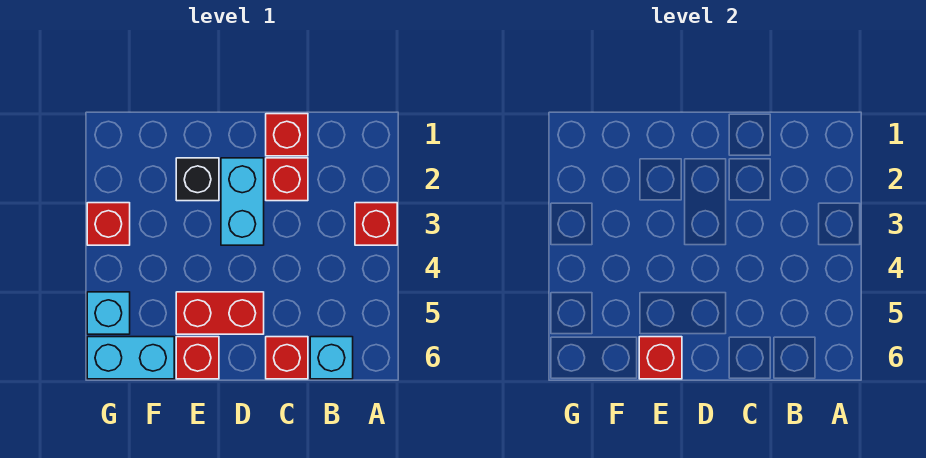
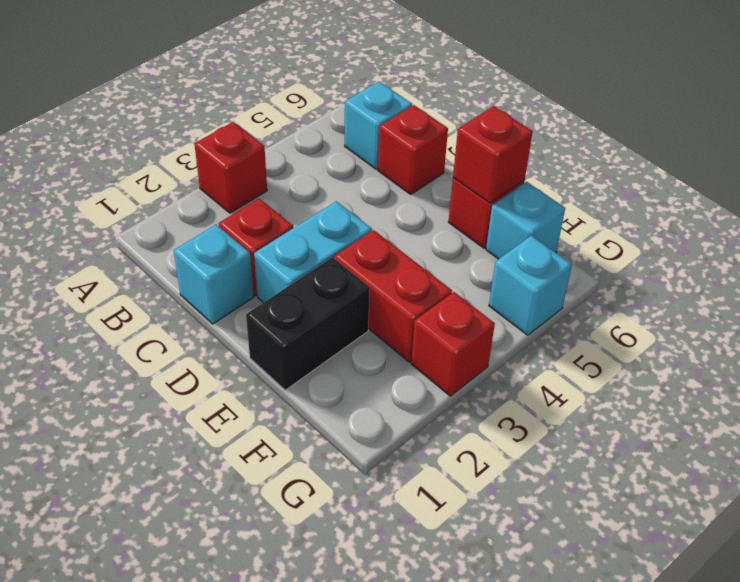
red 1x1 brick [266,114,308,156] -> cyan 1x1 brick [174,224,254,324]
red 1x2 brick [176,292,264,334] -> red 1x2 brick moved to [334,230,452,362]
black 1x1 brick [176,158,219,201] -> black 1x2 brick [246,257,370,390]
cyan 1x2 brick [87,337,174,379] -> cyan 1x1 brick [486,182,565,259]

